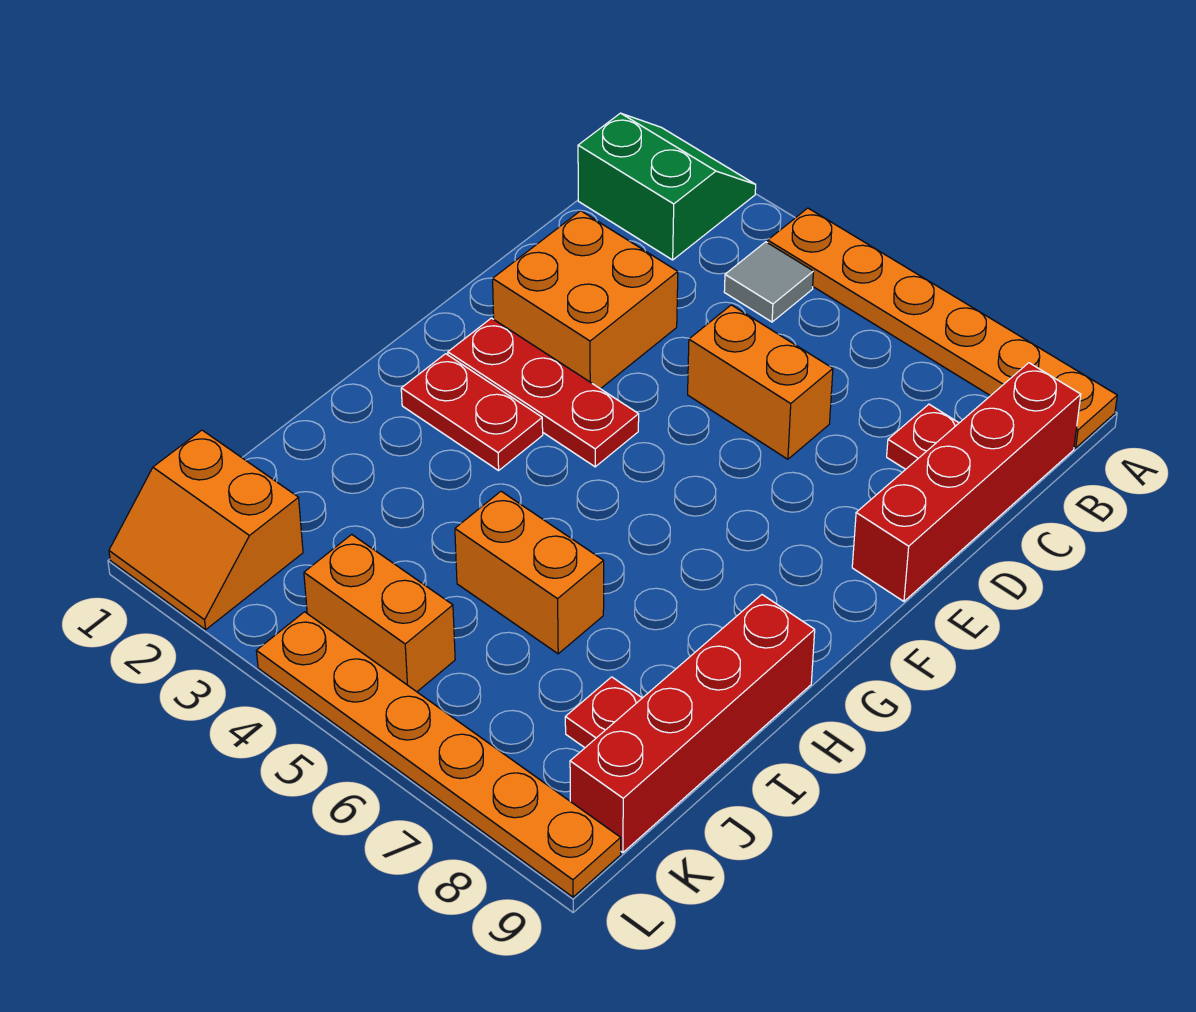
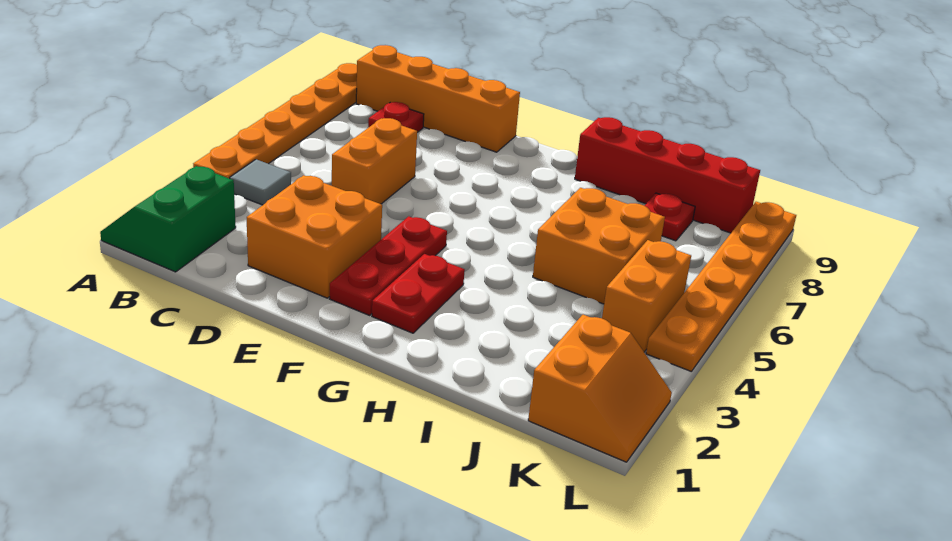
red 1x4 brick [852,363,1081,601] -> orange 1x4 brick [356,45,520,152]
orange 1x2 brick [455,491,604,654] -> orange 2x2 brick [533,188,665,304]

